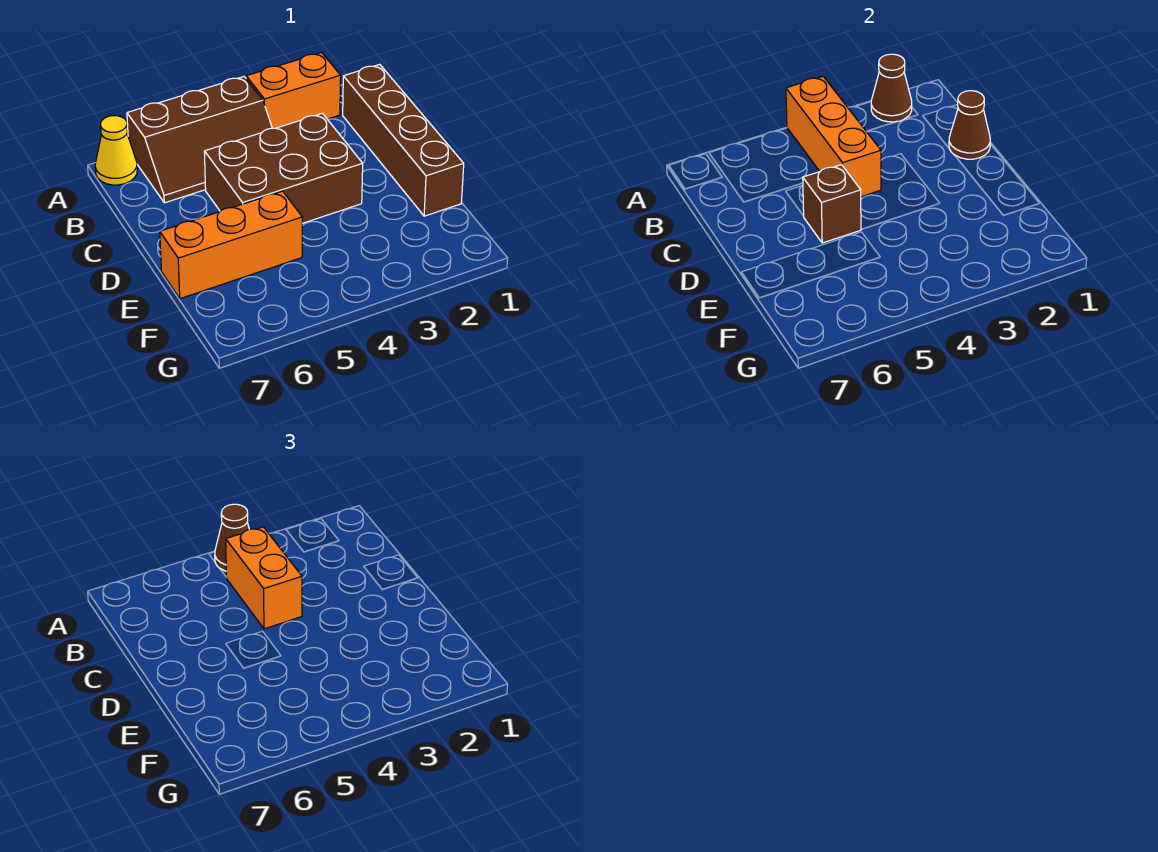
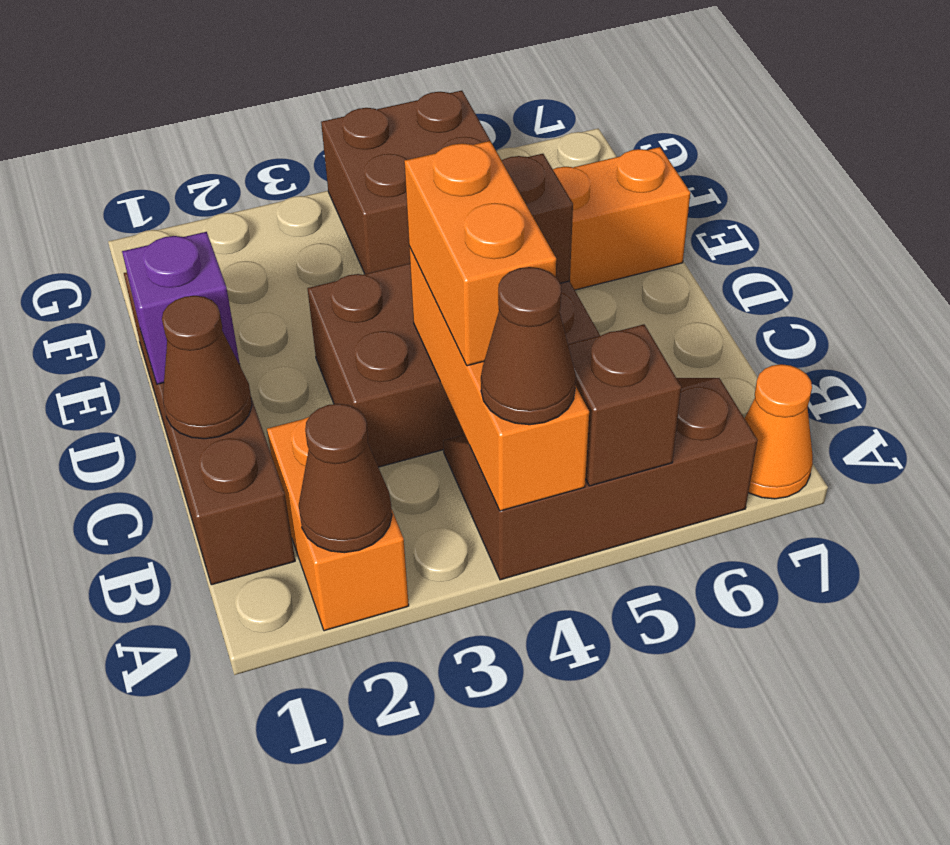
orange 1x2 brick [246,52,341,128] -> orange 1x2 brick turned to [267,417,409,631]
none -> brown 1x1 brick [568,324,681,486]
yellow 1x1 cone [95,116,137,185] -> orange 1x1 cone [744,364,813,499]
none -> purple 1x1 brick [122,232,240,384]
none -> brown 2x2 brick [321,91,501,274]

